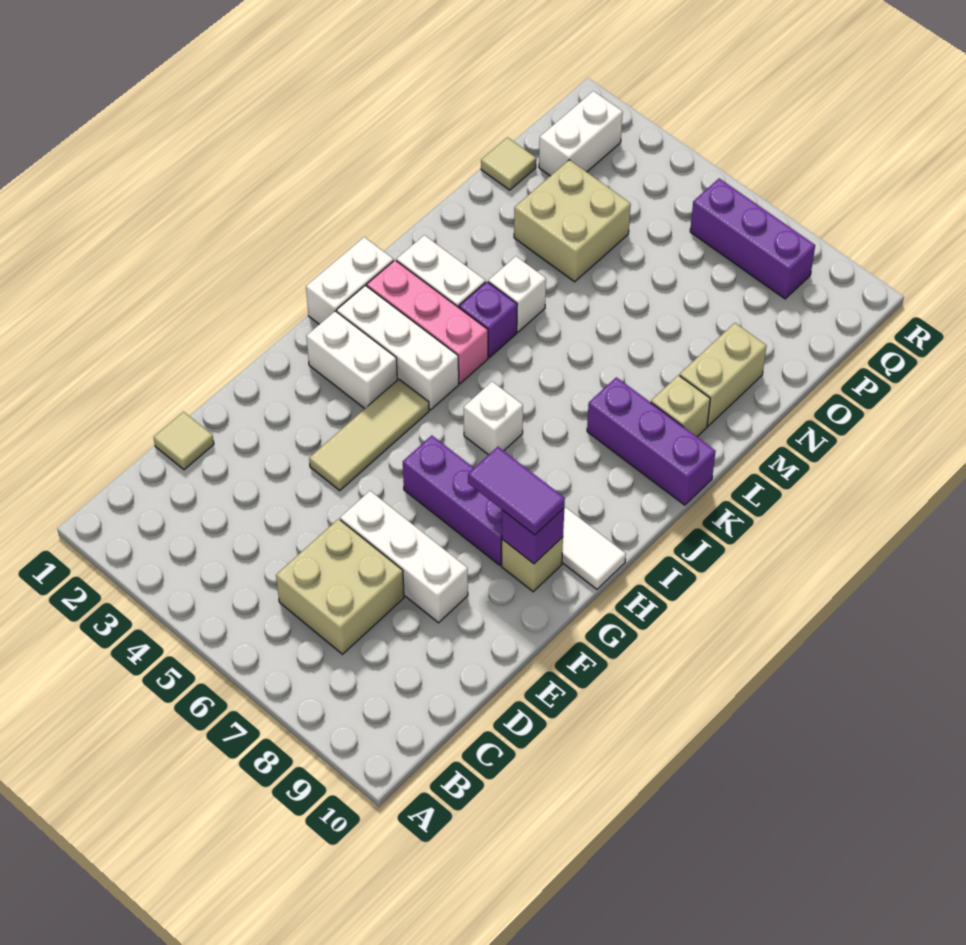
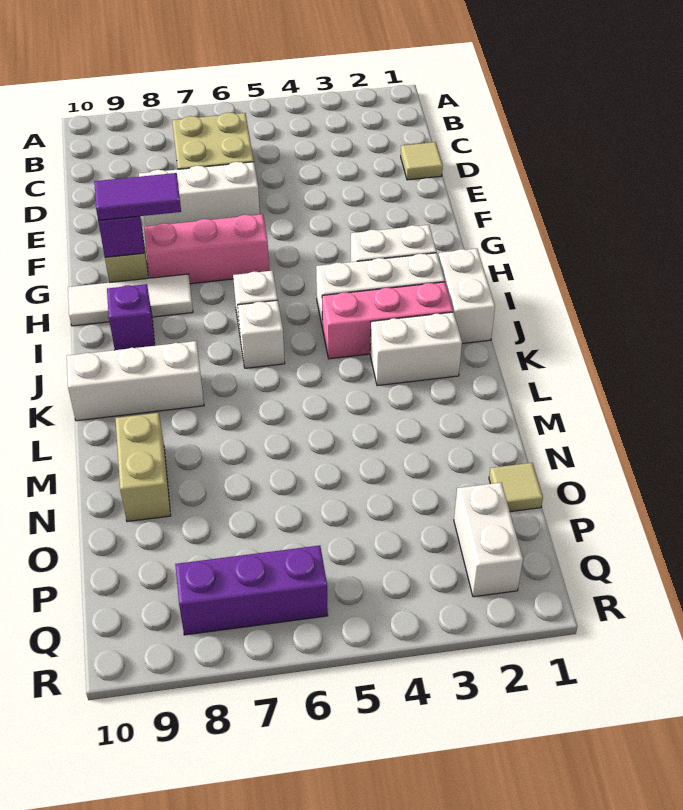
tan 1x3 tile [309,379,429,491] -> none
purple 1x3 brick [403,435,502,565] -> pink 1x3 brick [144,214,269,284]
purple 1x1 brick [459,282,517,358] -> purple 1x1 brick moved to [107,284,155,350]
purple 1x3 brick [587,377,716,505] -> white 1x3 brick [67,341,204,421]
white 1x1 brick [488,256,546,332] -> white 1x1 brick moved to [238,300,285,368]
tan 1x1 brick [651,375,710,436] -> none
tan 2x2 brick [514,160,631,282] -> none

